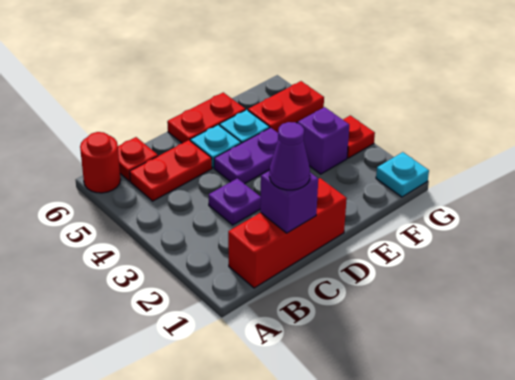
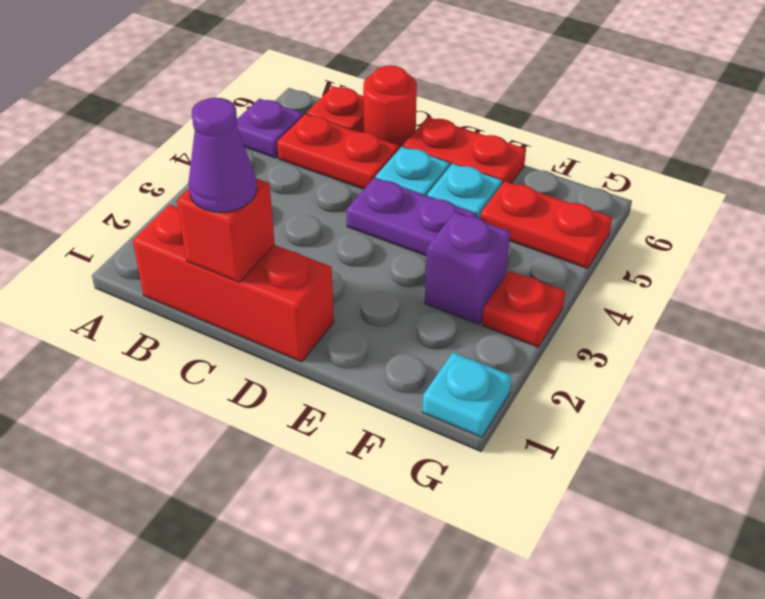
red 1x1 round brick [80,132,121,193] -> red 1x1 round brick moved to [363,65,417,149]
purple 1x1 brick [260,171,318,233] -> red 1x1 brick [177,178,275,282]
purple 1x1 plate [209,178,261,225] -> purple 1x1 plate moved to [237,99,303,158]

